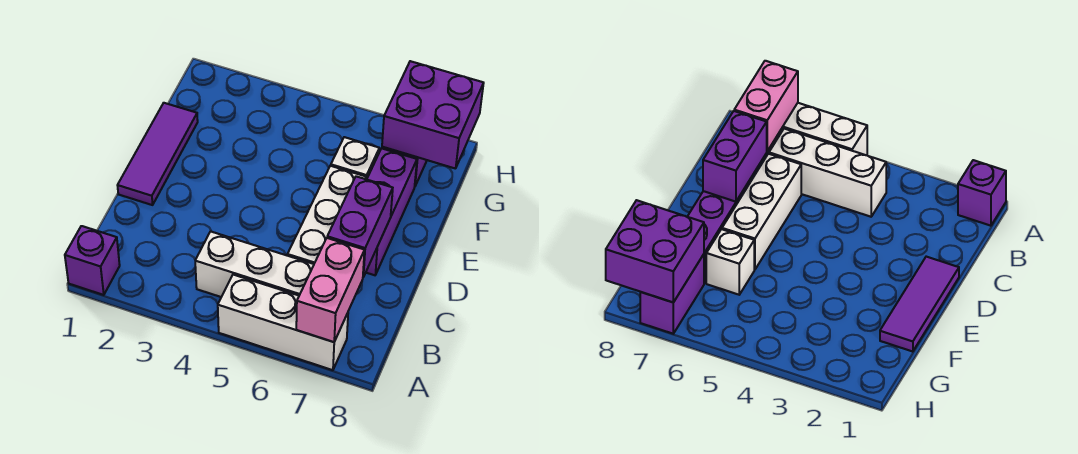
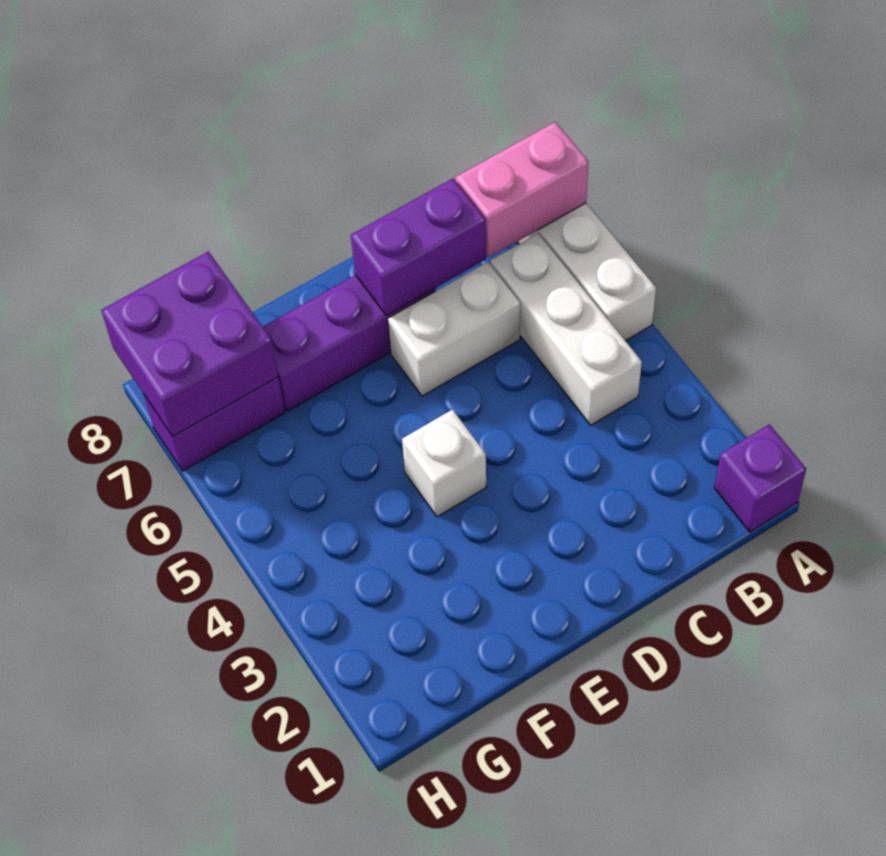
white 1x3 brick [287,166,366,264] -> white 1x2 brick [388,262,520,396]
purple 1x3 tile [117,103,198,205] -> none
white 1x1 brick [331,137,379,179] -> white 1x1 brick moved to [402,410,486,517]

